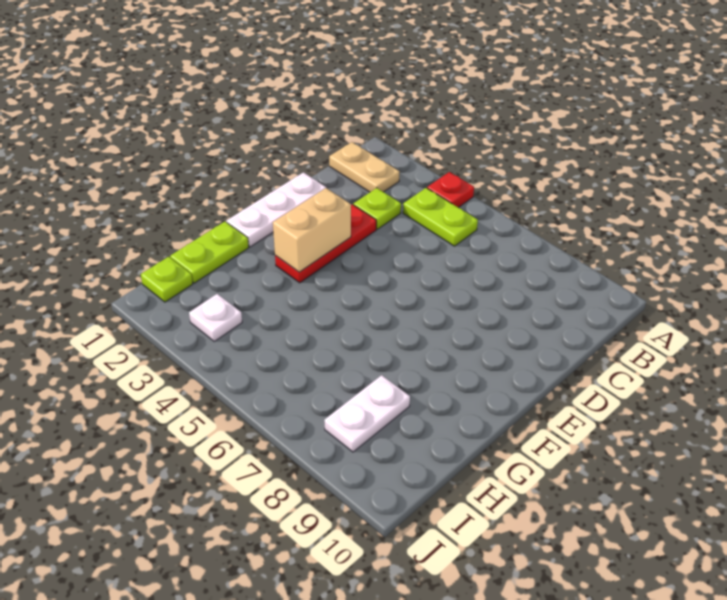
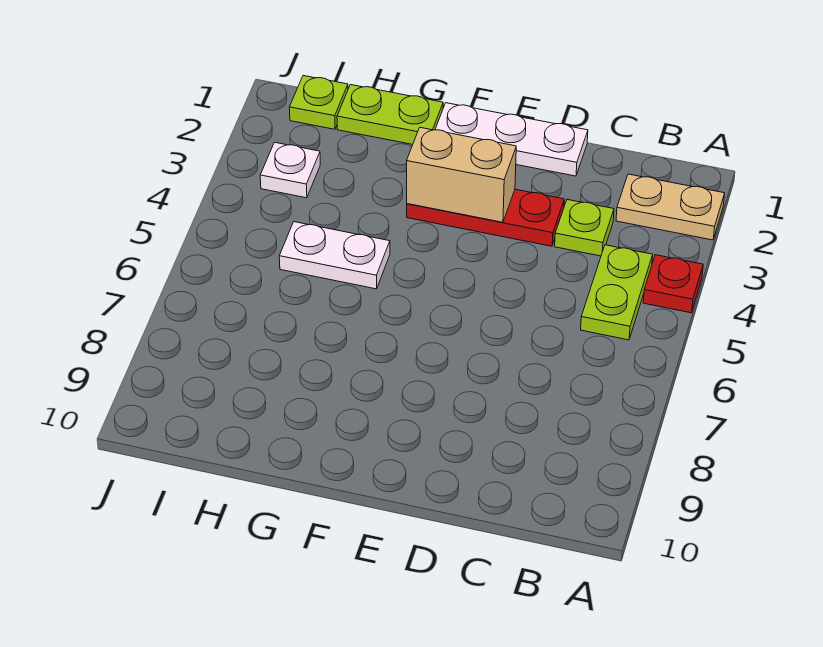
tan 1x2 plate [329,142,400,192] -> tan 1x2 plate turned to [616,174,725,240]
white 1x2 plate [324,375,410,452] -> white 1x2 plate moved to [279,222,390,289]

